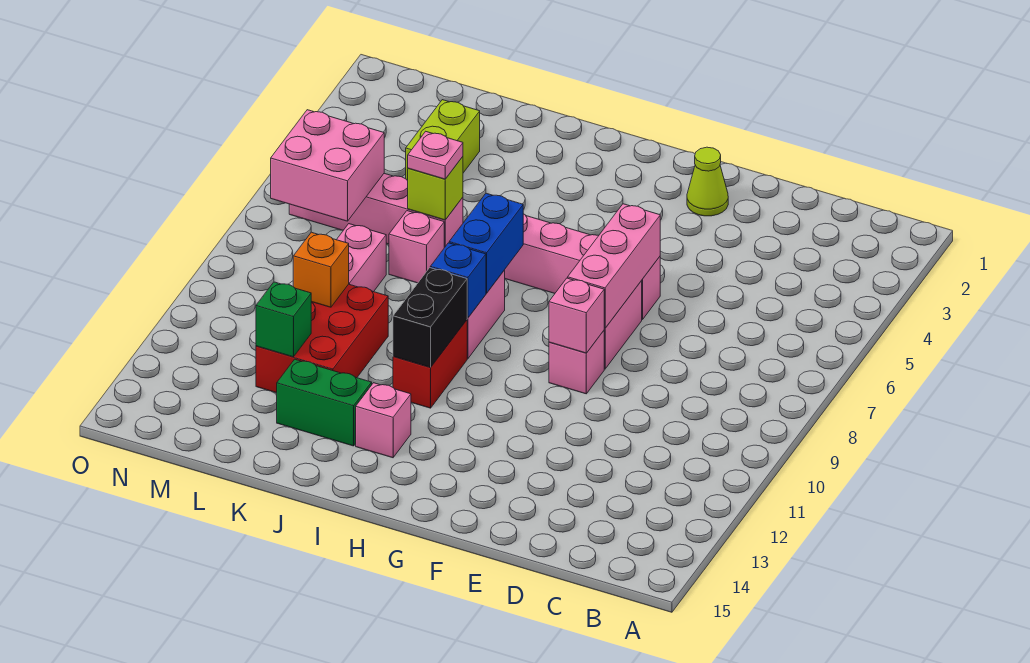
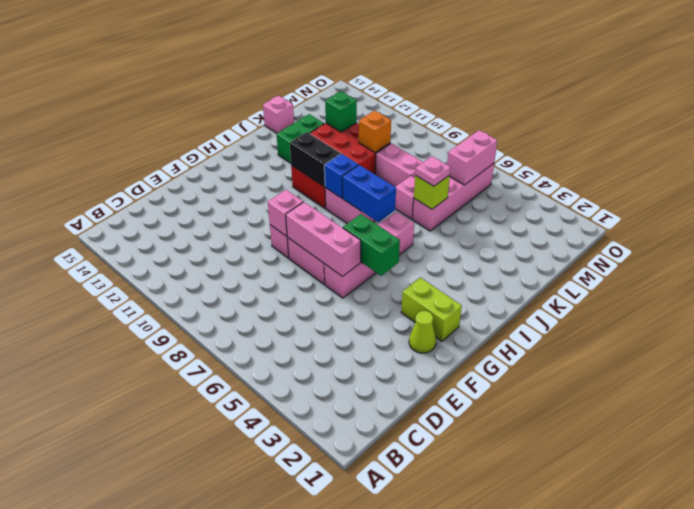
none -> green 1x2 brick [343,214,400,276]
pink 1x1 brick [356,383,411,458] -> pink 1x1 brick moved to [263,96,294,133]
lime 1x2 brick [406,100,480,180] -> lime 1x2 brick moved to [401,277,462,341]
pink 2x2 brick [271,110,384,221] -> pink 1x2 brick [447,130,497,185]

